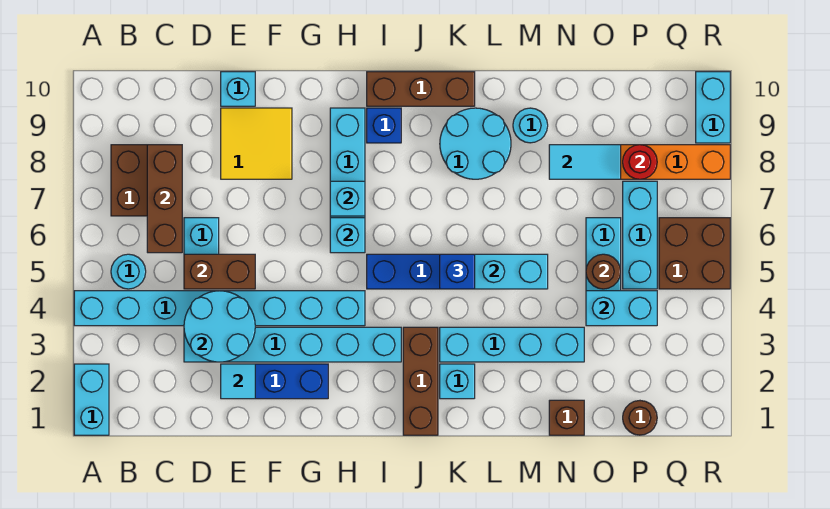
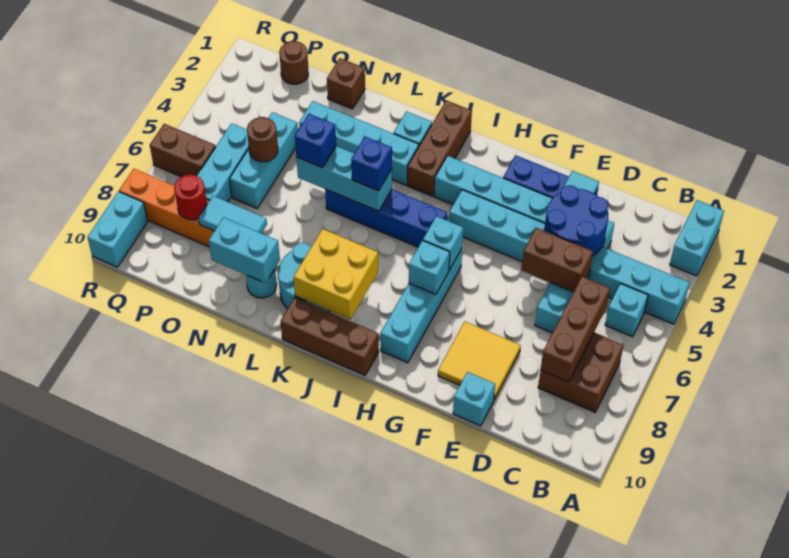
cyan 1x1 round brick [111,254,146,289] -> cyan 1x1 brick [605,284,648,337]
cyan 2x2 round brick [184,291,255,362] -> blue 2x2 round brick [544,185,608,256]
blue 1x1 brick [367,108,401,143] -> blue 1x1 brick moved to [295,114,336,168]
none -> yellow 2x2 brick [294,229,378,320]
cyan 1x2 brick [586,291,657,326] -> cyan 1x2 brick moved to [209,217,280,283]
brown 2x2 brick [659,218,730,289] -> brown 1x2 brick [150,124,216,177]

